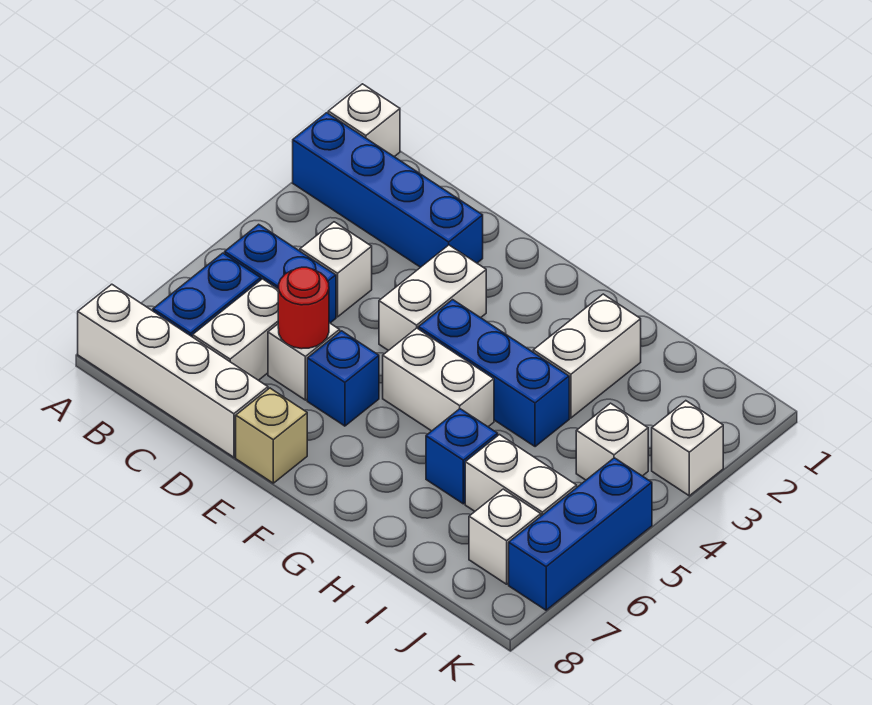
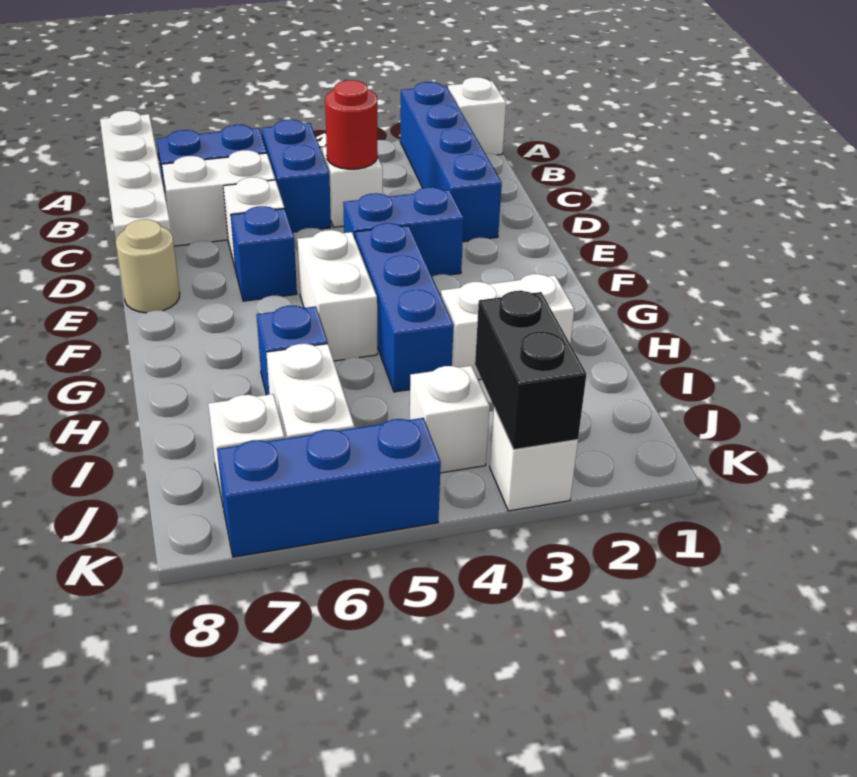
red 1x1 round brick [278,267,329,349] -> red 1x1 round brick moved to [325,80,378,169]
white 1x2 brick [379,245,486,351] -> blue 1x2 brick [343,187,464,276]
tan 1x1 brick [236,388,307,483] -> tan 1x1 round brick [116,219,180,313]
none -> black 1x2 brick [475,291,586,450]

